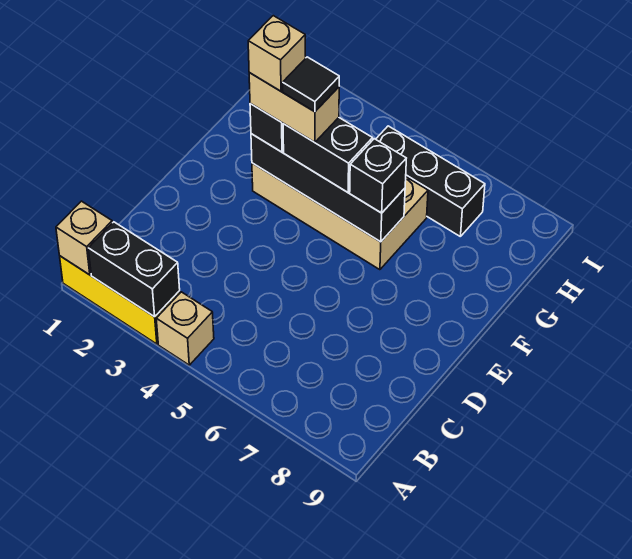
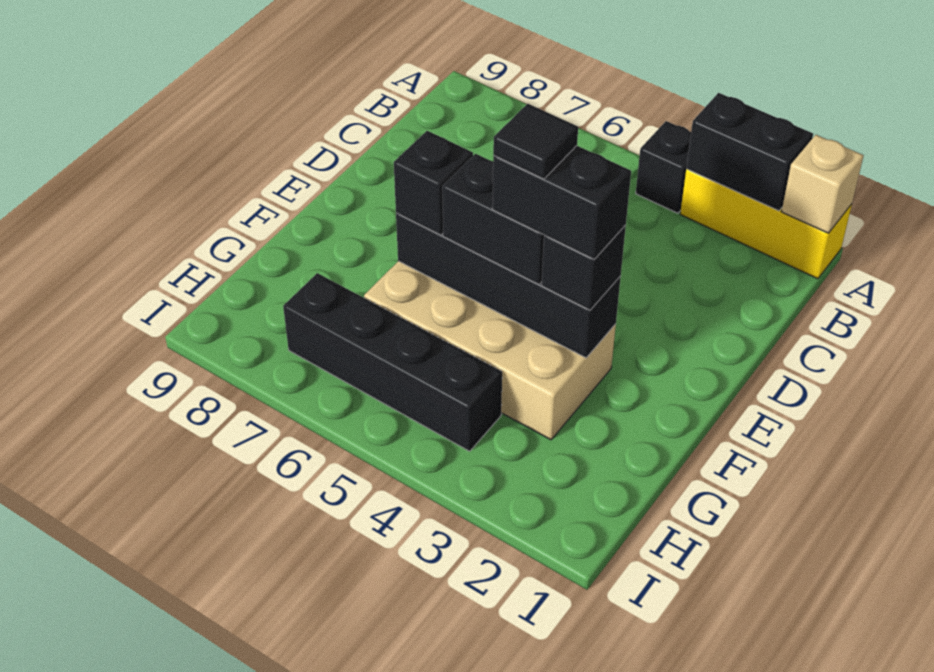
tan 1x1 brick [156,292,214,365] -> black 1x1 brick [636,121,691,213]
tan 1x2 brick [249,73,339,142] -> black 1x2 brick [492,146,631,259]
tan 1x1 brick [248,16,306,91] -> none
black 1x3 brick [376,126,485,236] -> black 1x4 brick [283,273,502,451]

